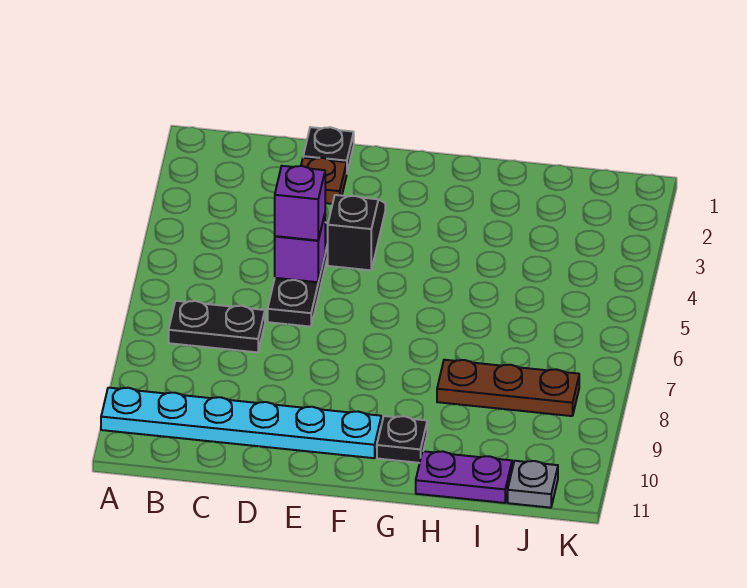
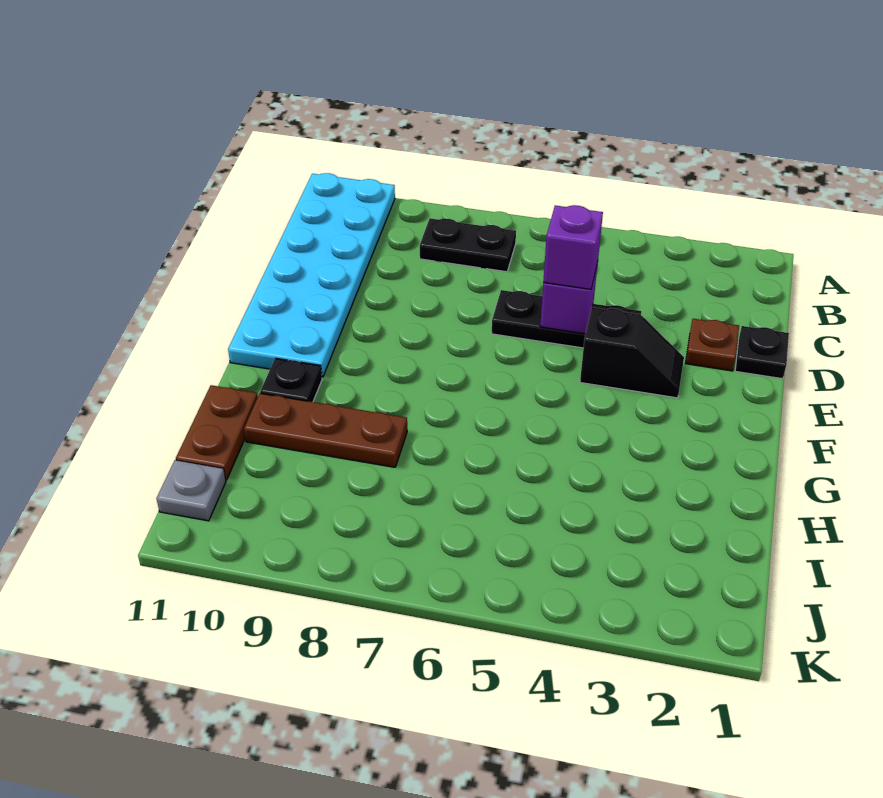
cyan 1x6 plate [101,388,381,458] -> cyan 2x6 plate [228,173,395,378]
black 1x2 plate [169,301,265,352] -> black 1x2 plate turned to [420,218,516,272]
brown 1x3 plate [437,360,579,416] -> brown 1x3 plate turned to [244,393,407,467]
purple 1x2 plate [416,451,512,503] -> brown 1x2 plate [176,385,258,480]

